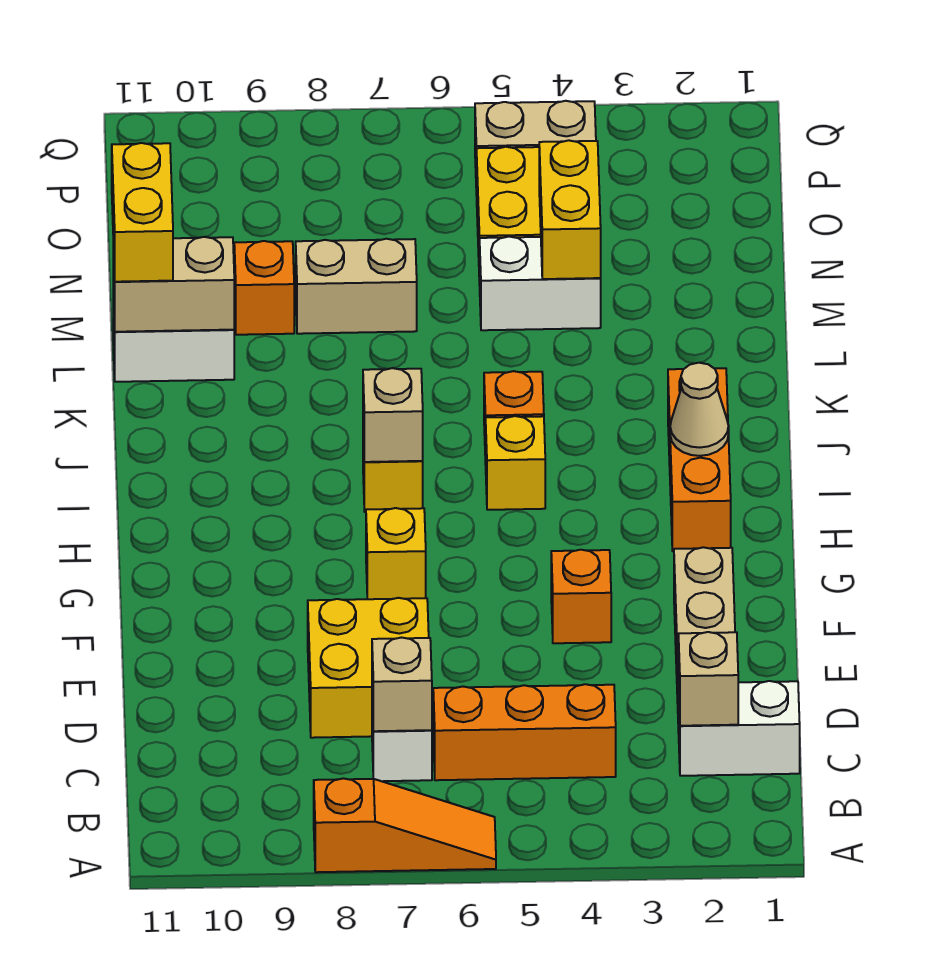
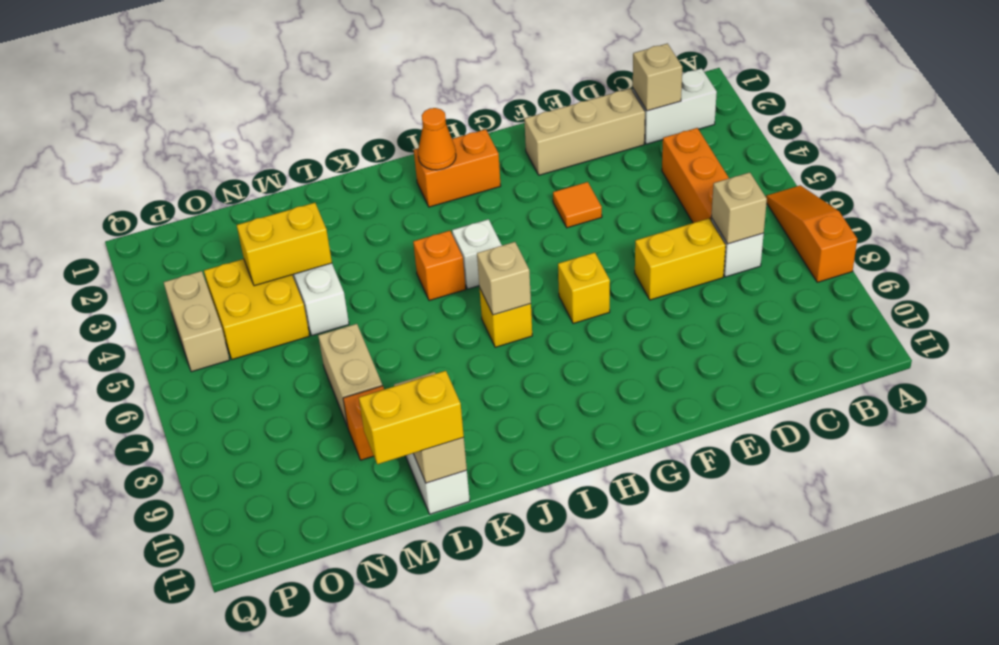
white 1x2 brick [678,681,800,776] -> white 1x2 brick turned to [633,68,717,144]
yellow 2x2 brick [308,598,429,738] -> yellow 1x2 brick [635,218,726,300]
orange 1x1 brick [551,550,611,643] -> orange 1x1 tile [553,182,602,228]
orange 1x3 brick [668,368,731,551] -> orange 1x2 brick [414,129,501,207]
tan 1x1 cone [670,363,729,456] -> orange 1x1 cone [418,108,456,170]
yellow 1x1 brick [486,416,545,510] -> white 1x1 brick [452,219,502,289]

